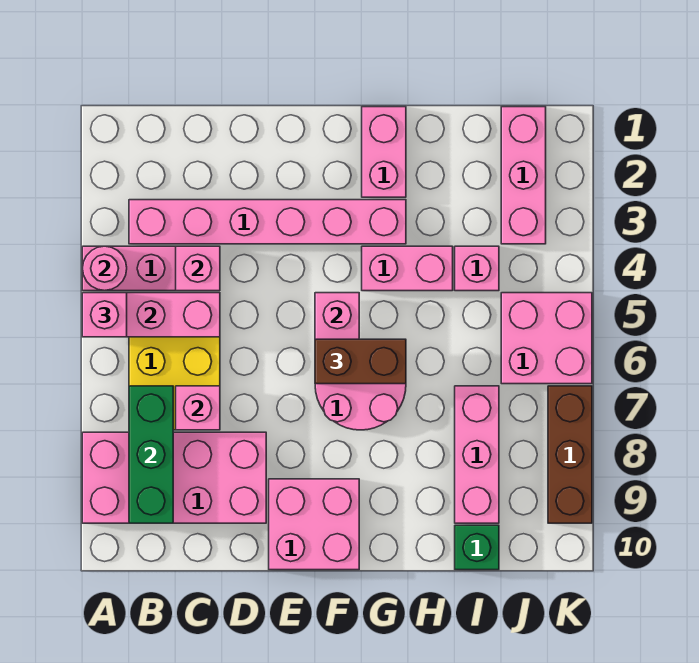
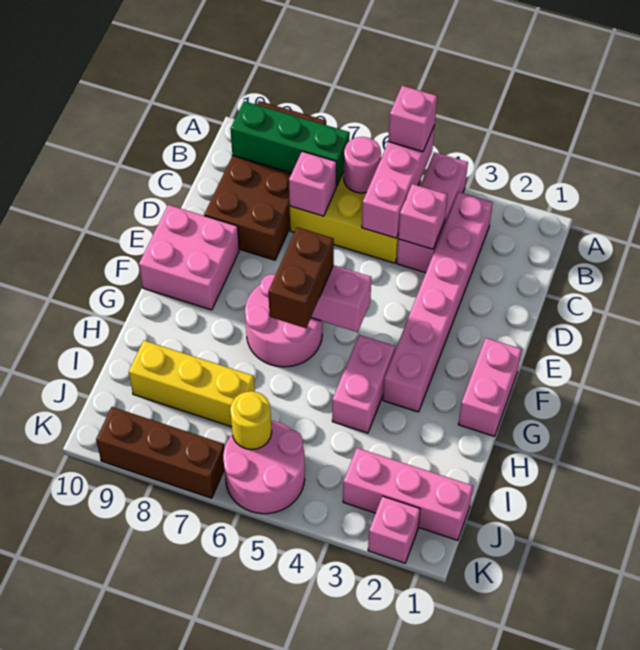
pink 1x1 round brick [82,246,127,291] -> pink 1x1 round brick moved to [344,137,381,193]
pink 2x4 brick [82,432,266,523] -> brown 2x4 brick [204,101,326,260]
pink 1x2 brick [362,107,406,197] -> pink 1x2 brick turned to [458,338,522,436]
pink 1x1 brick [455,246,499,291] -> pink 1x1 brick moved to [368,496,420,563]
pink 1x3 brick [455,386,499,523] -> yellow 1x3 brick [129,341,255,427]
green 1x1 brick [455,525,499,570] -> none
pink 2x2 brick [501,293,592,384] -> pink 2x2 round brick [223,421,305,514]
none -> yellow 1x1 round brick [230,391,272,450]

